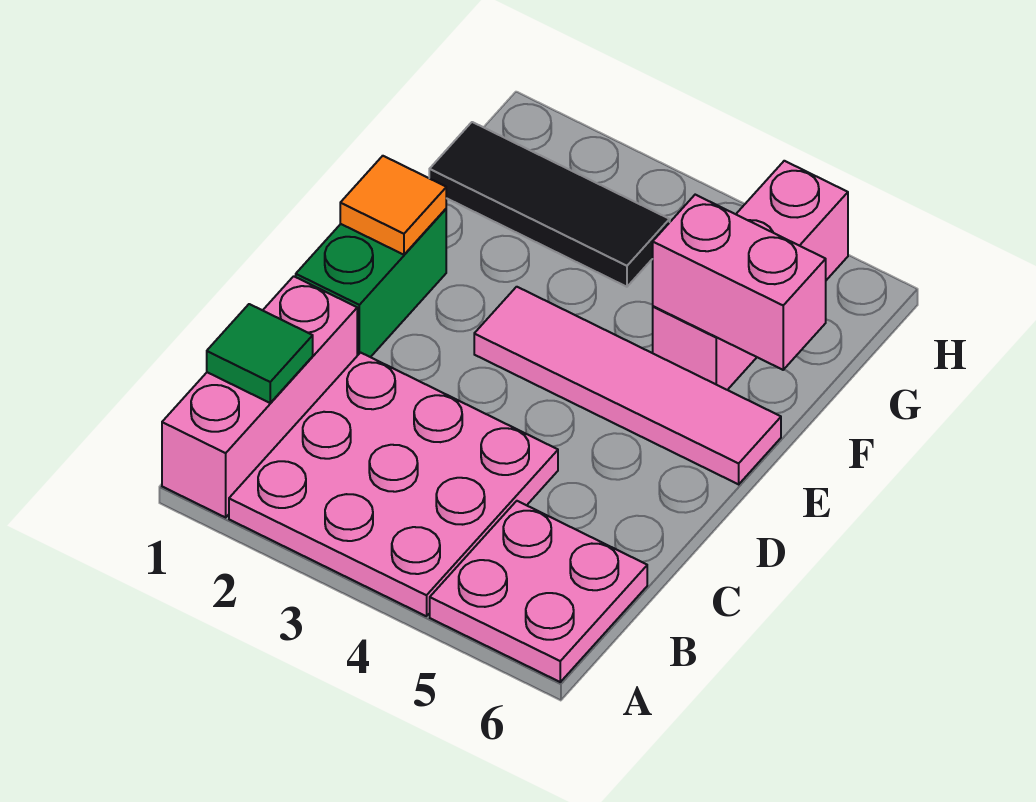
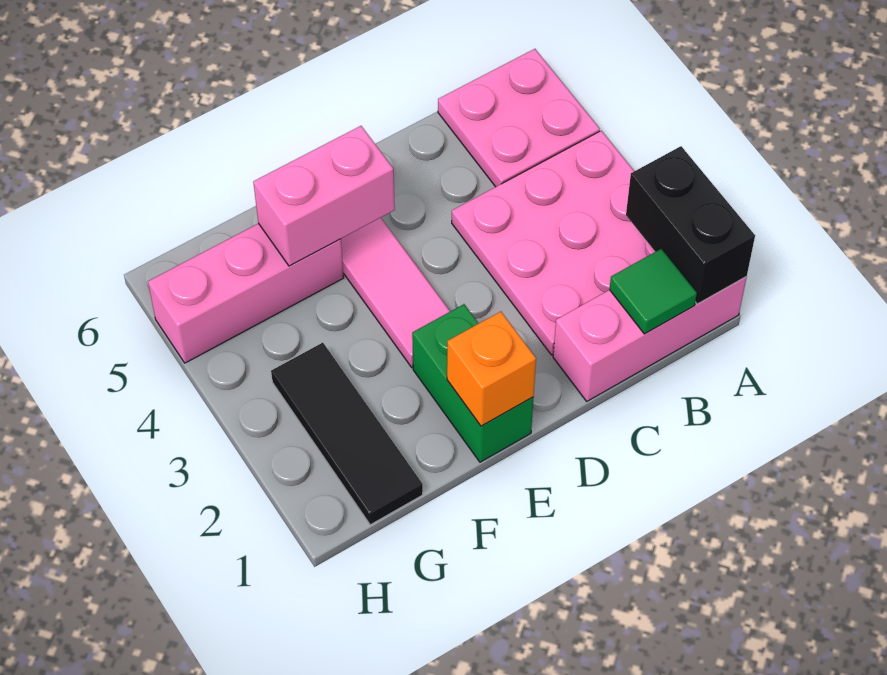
none -> black 1x2 brick [626,146,755,304]
green 1x2 brick [296,209,446,357] -> green 1x2 brick turned to [412,304,534,462]
orange 1x1 tile [340,156,446,255] -> orange 1x1 brick [447,312,536,426]
pink 1x2 brick [653,195,826,370] -> pink 1x2 brick turned to [253,126,395,266]

